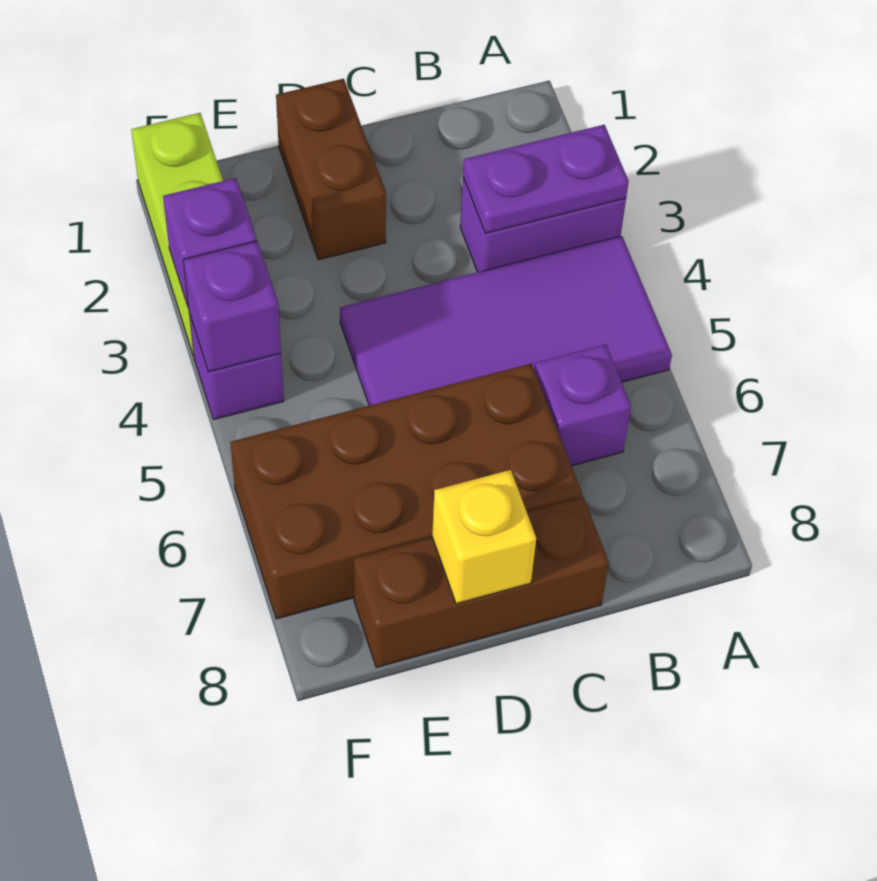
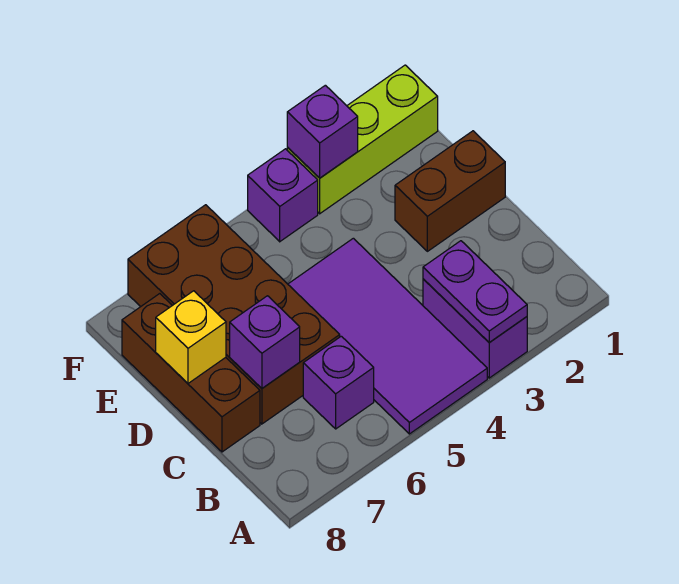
purple 1x1 brick [183,241,281,372] -> purple 1x1 brick moved to [230,296,300,388]

